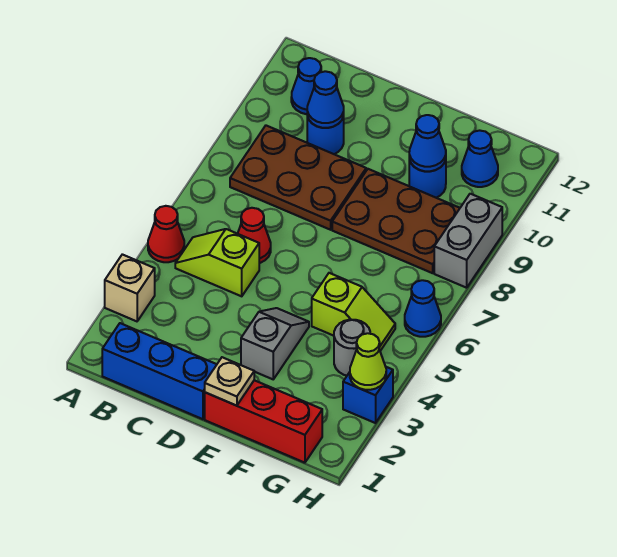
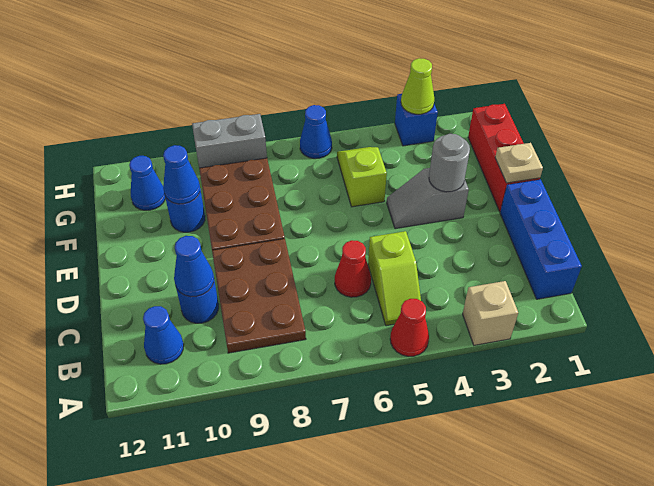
grey 1x1 round brick [334,320,370,376] -> grey 1x1 round brick moved to [429,134,470,192]

